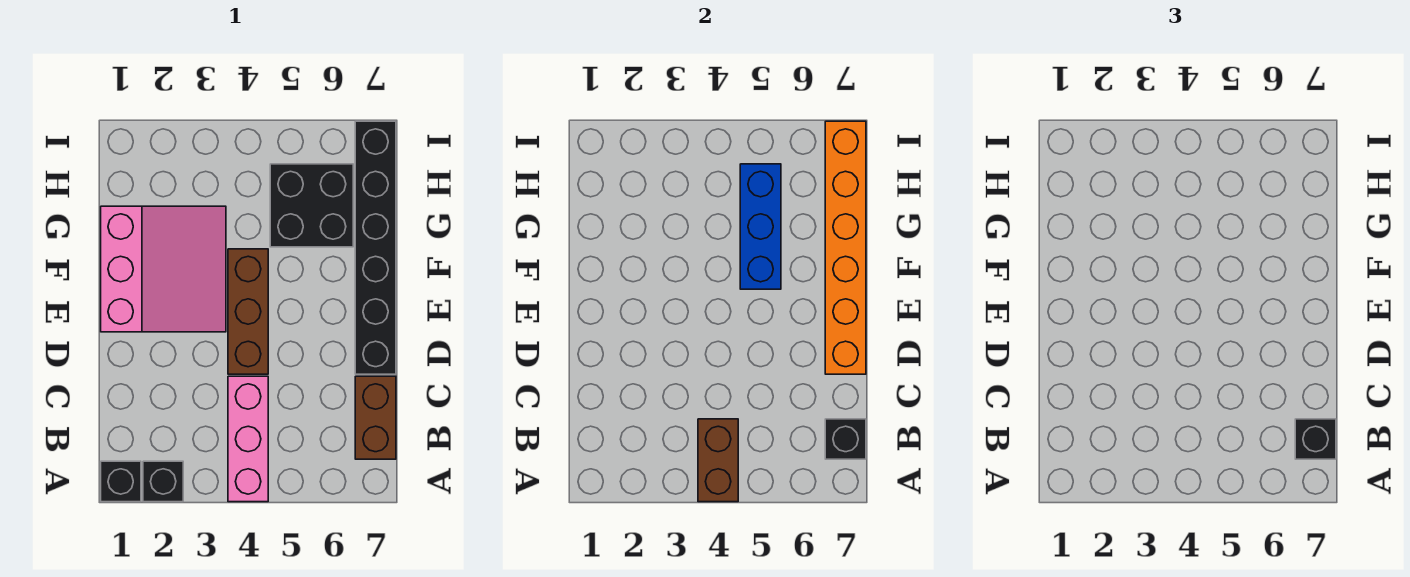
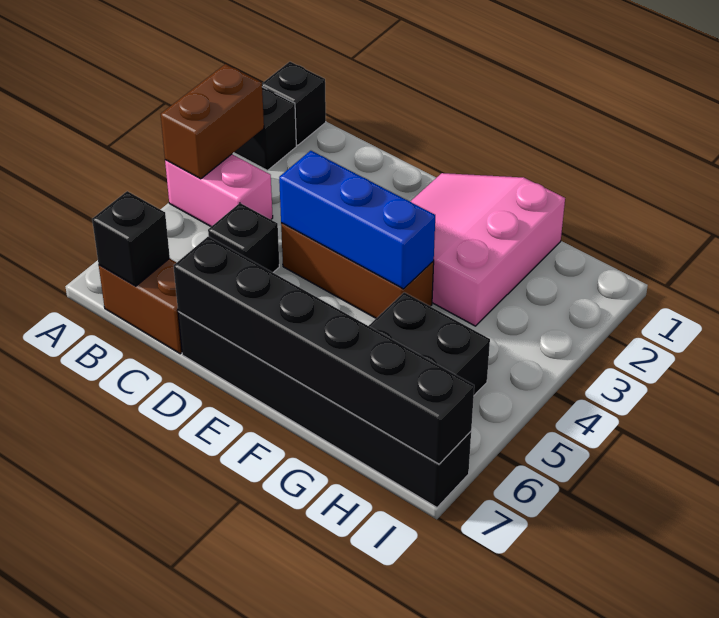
pink 1x3 brick [228,376,268,502] -> pink 1x2 brick [165,154,273,227]
brown 1x2 brick [698,419,738,502] -> brown 1x2 brick turned to [161,64,264,179]
black 1x1 brick [1295,419,1336,459] -> black 1x1 brick moved to [208,203,279,272]
orange 1x6 brick [825,121,866,374] -> black 1x6 brick [173,236,474,464]
pink 3x3 slope [101,206,226,332] -> pink 3x3 slope turned to [410,173,565,326]
blue 1x3 brick [740,164,781,289] -> blue 1x3 brick moved to [279,151,435,289]

